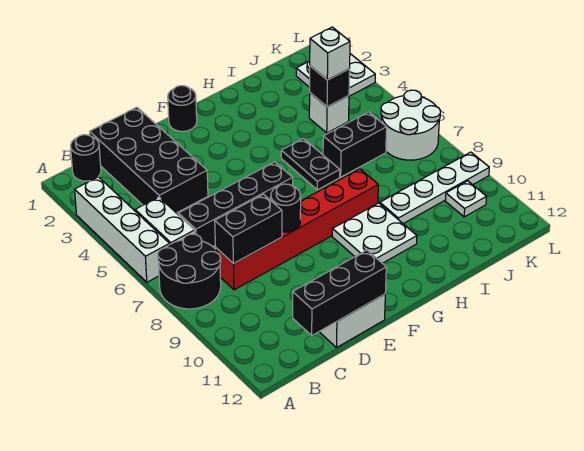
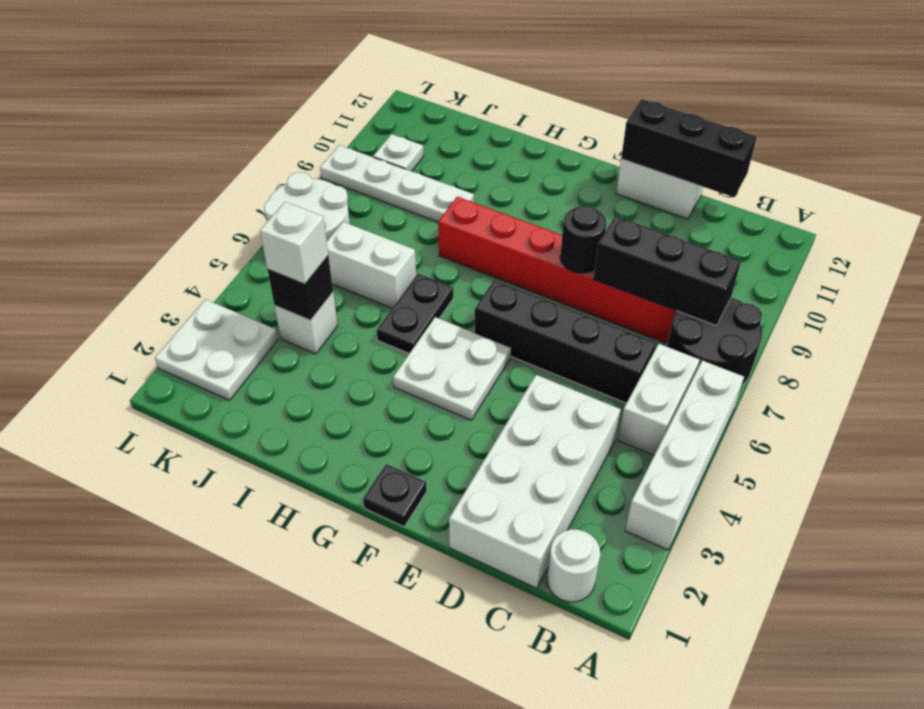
black 1x1 round brick [71,135,101,181] -> white 1x1 round brick [547,529,600,602]
black 2x4 brick [90,107,208,213] -> white 2x4 brick [449,375,621,588]
black 1x2 brick [215,194,282,264] -> black 1x3 brick [593,216,741,326]
black 1x1 round brick [168,86,197,131] -> black 1x1 plate [363,464,427,527]
white 2x2 plate [332,203,417,263] -> white 2x2 plate moved to [393,317,511,420]
black 1x2 brick [323,112,387,177] -> white 1x2 brick [327,222,416,308]

